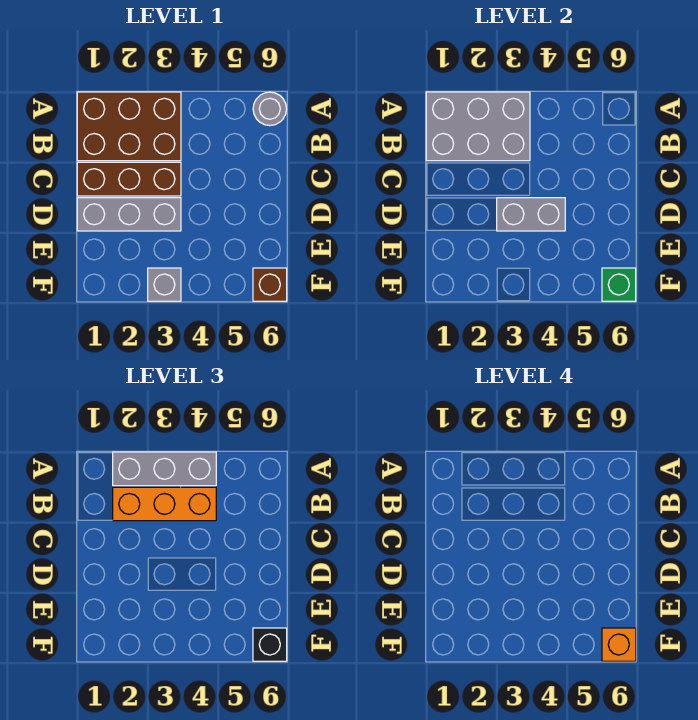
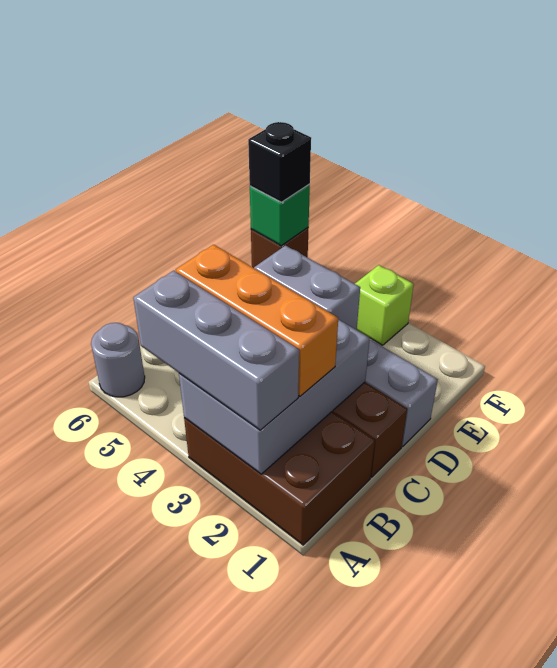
grey 2x3 brick [426,92,530,161] -> grey 2x3 brick turned to [179,319,370,474]
grey 1x1 brick [148,268,181,301] -> lime 1x1 brick [355,265,414,345]
orange 1x1 brick [602,628,636,661] -> none

